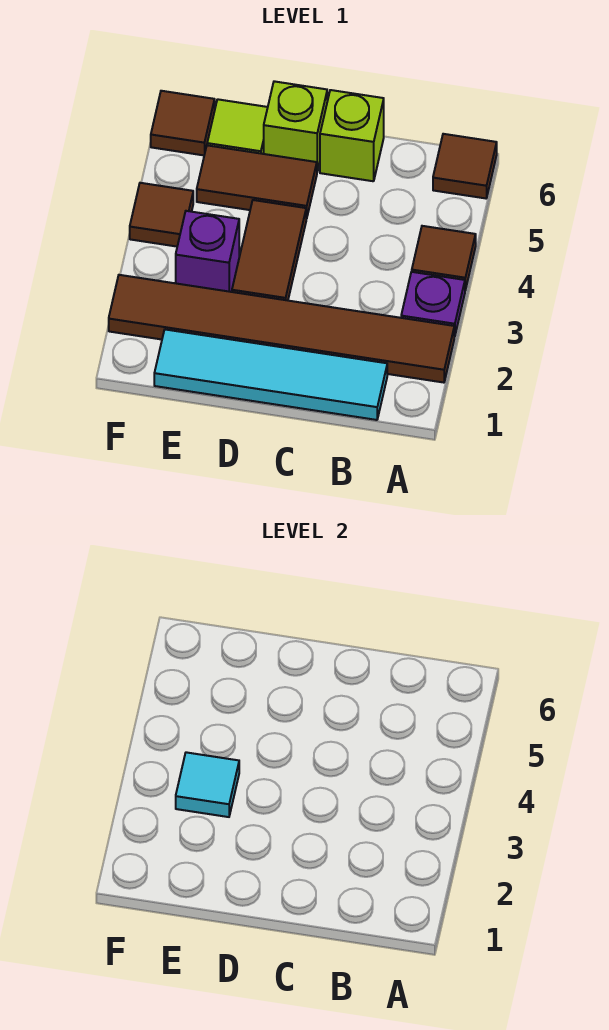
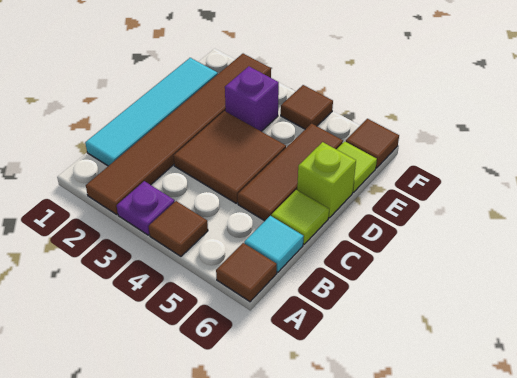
lime 1x1 brick [320,90,384,181] -> lime 1x1 tile [271,190,329,244]
brown 1x2 tile [232,200,307,300] -> brown 2x2 tile [174,111,286,203]
brown 1x2 tile [197,145,317,218] -> brown 1x3 tile [238,124,343,221]
cyan 1x1 tile [176,752,239,817] -> cyan 1x1 tile moved to [244,216,304,272]

